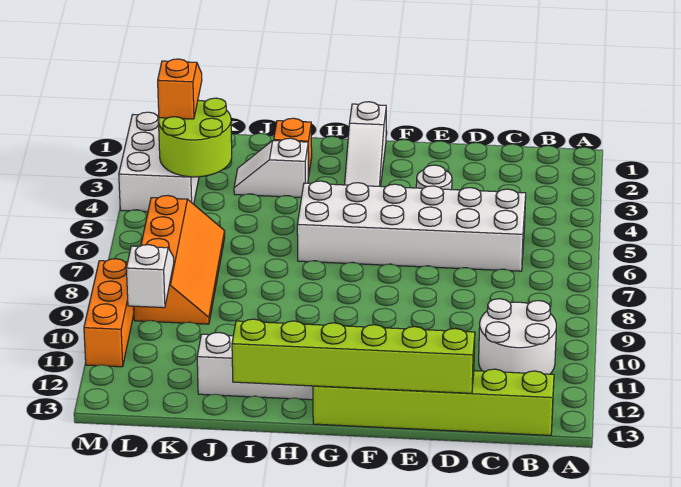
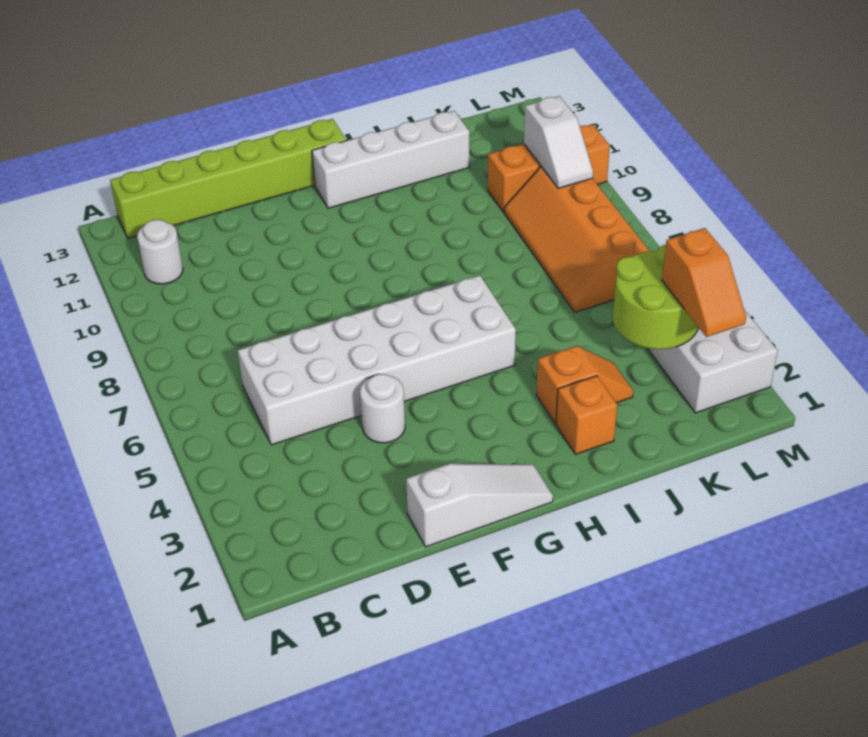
white 2x2 round brick [479,299,556,374] -> white 1x1 round brick [137,220,183,284]
lime 1x6 brick [232,319,475,393] -> none
white 1x3 slope [345,102,386,186] -> white 1x3 slope turned to [406,464,553,547]
white 1x2 slope [234,138,308,198] -> orange 1x2 slope [536,346,633,423]
orange 1x3 brick [84,259,134,367] -> orange 1x3 brick turned to [488,124,610,212]

